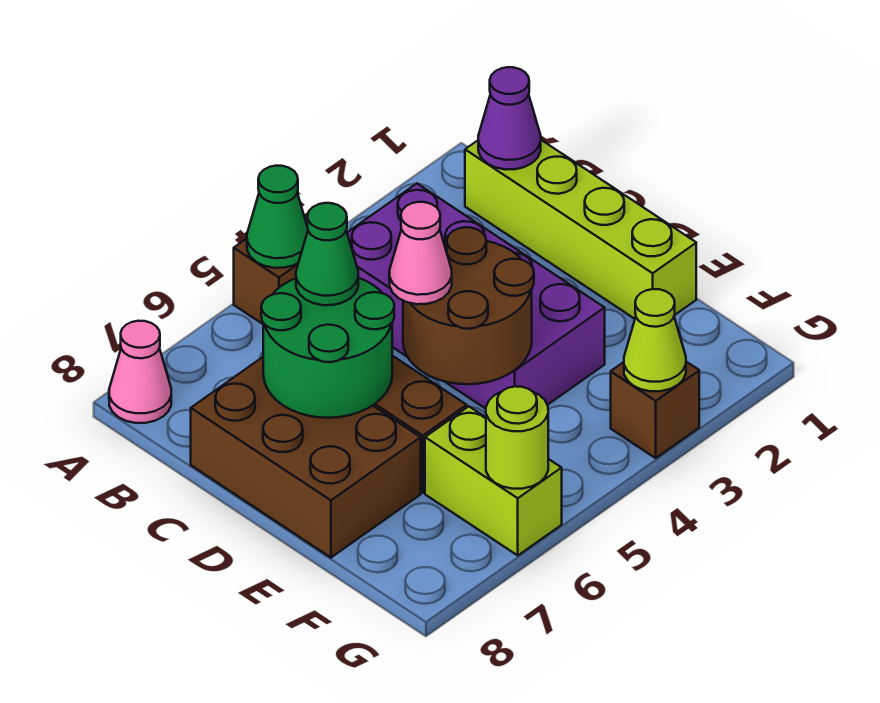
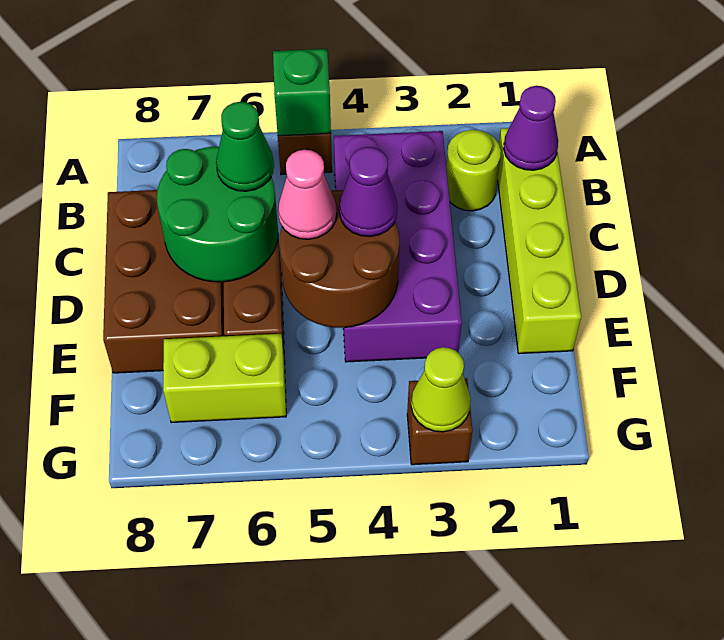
green 1x1 cone [247,166,308,268] -> green 1x1 brick [273,49,331,136]
pink 1x1 cone [109,321,171,423] -> none
none -> purple 1x1 cone [339,147,398,237]
lime 1x2 brick [425,407,562,555] -> lime 1x2 brick turned to [163,334,286,423]
lime 1x1 round brick [486,386,548,489] -> lime 1x1 round brick moved to [446,130,501,211]

